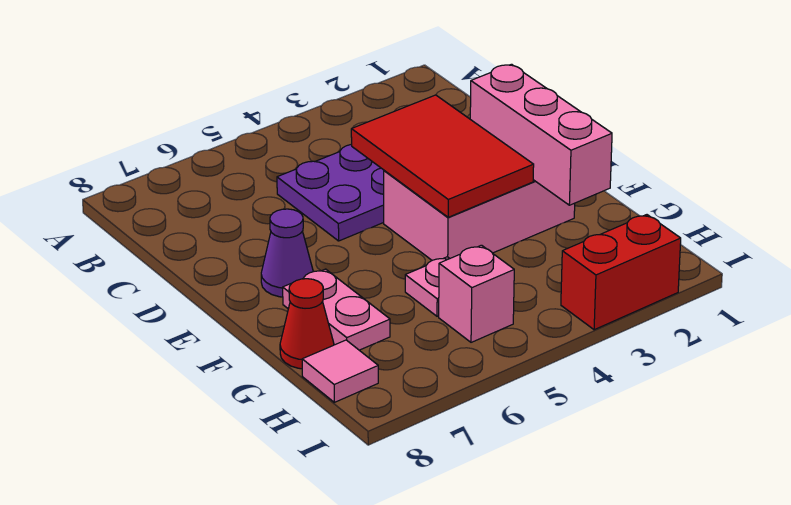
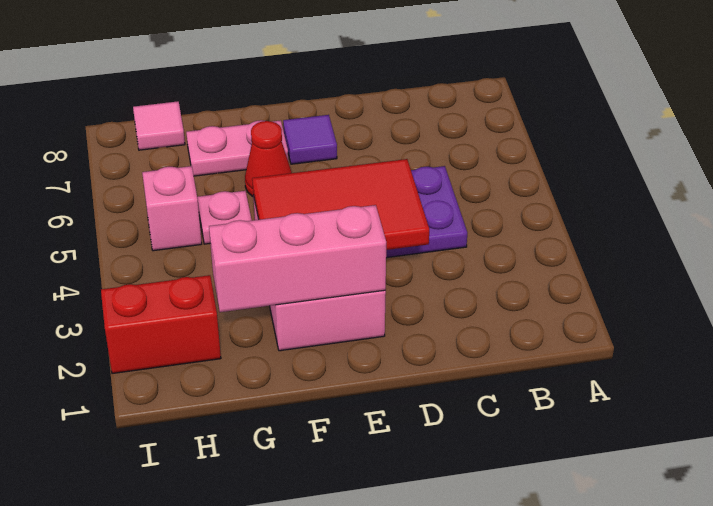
purple 1x1 cone [261,209,313,297] -> purple 1x1 tile [283,115,337,164]
red 1x1 cone [280,279,334,369] -> red 1x1 cone moved to [245,121,292,196]
red 1x2 brick [561,215,681,330] -> red 1x2 brick turned to [101,275,221,374]

